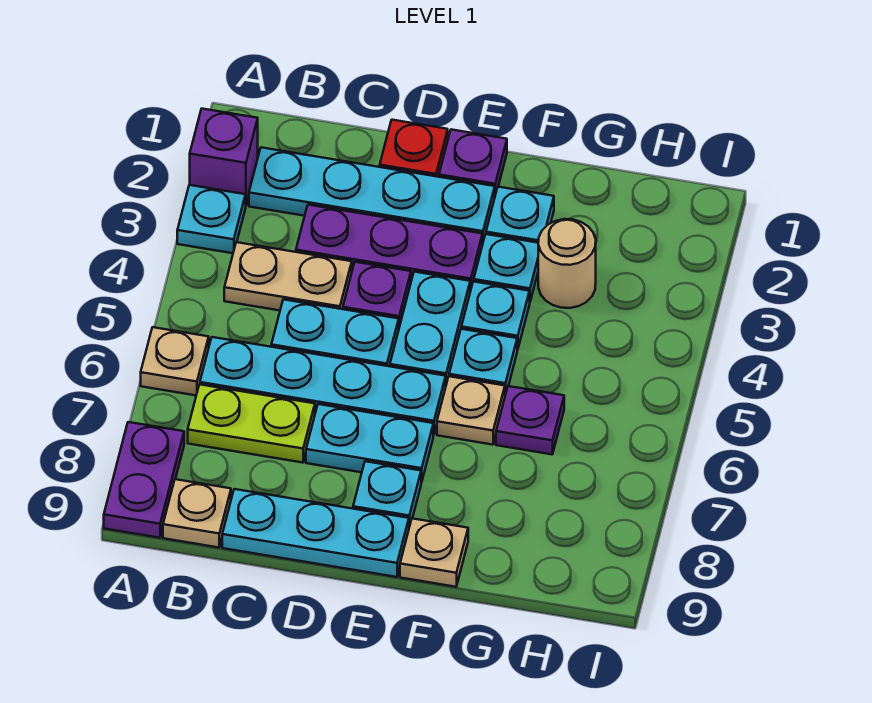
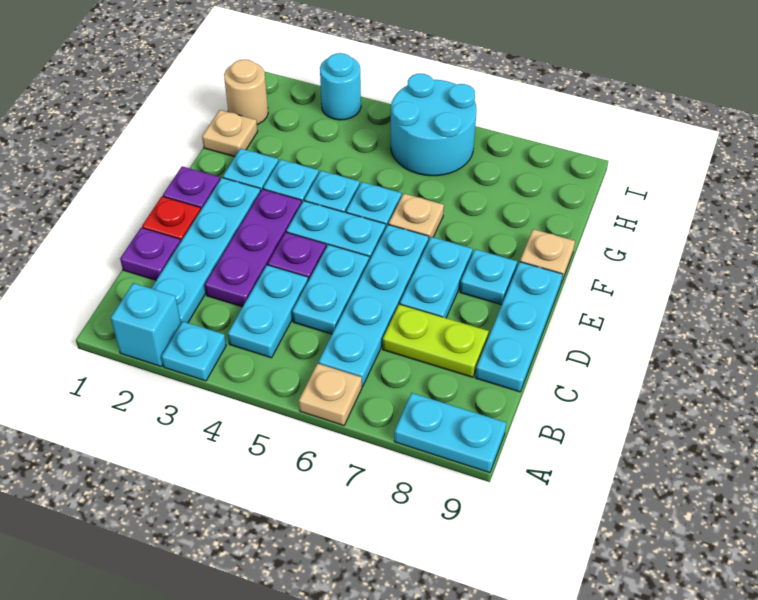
purple 1x1 brick [190,109,258,205] -> cyan 1x1 brick [111,283,181,367]
purple 1x2 plate [104,422,184,538] -> cyan 1x2 plate [394,393,506,473]
tan 1x2 plate [224,242,352,310] -> cyan 1x2 plate [228,265,308,358]
lime 1x2 plate [188,384,315,463] -> lime 1x2 plate turned to [383,304,489,377]
tan 1x1 plate [163,479,231,548] -> tan 1x1 plate moved to [202,110,258,157]
tan 1x1 round brick [538,219,596,308] -> tan 1x1 round brick moved to [224,59,268,124]
purple 1x1 plate [496,386,564,454] -> purple 1x1 plate moved to [120,228,181,280]
none -> cyan 2x2 round brick [391,73,477,176]
none -> cyan 1x1 round brick [320,53,361,120]

